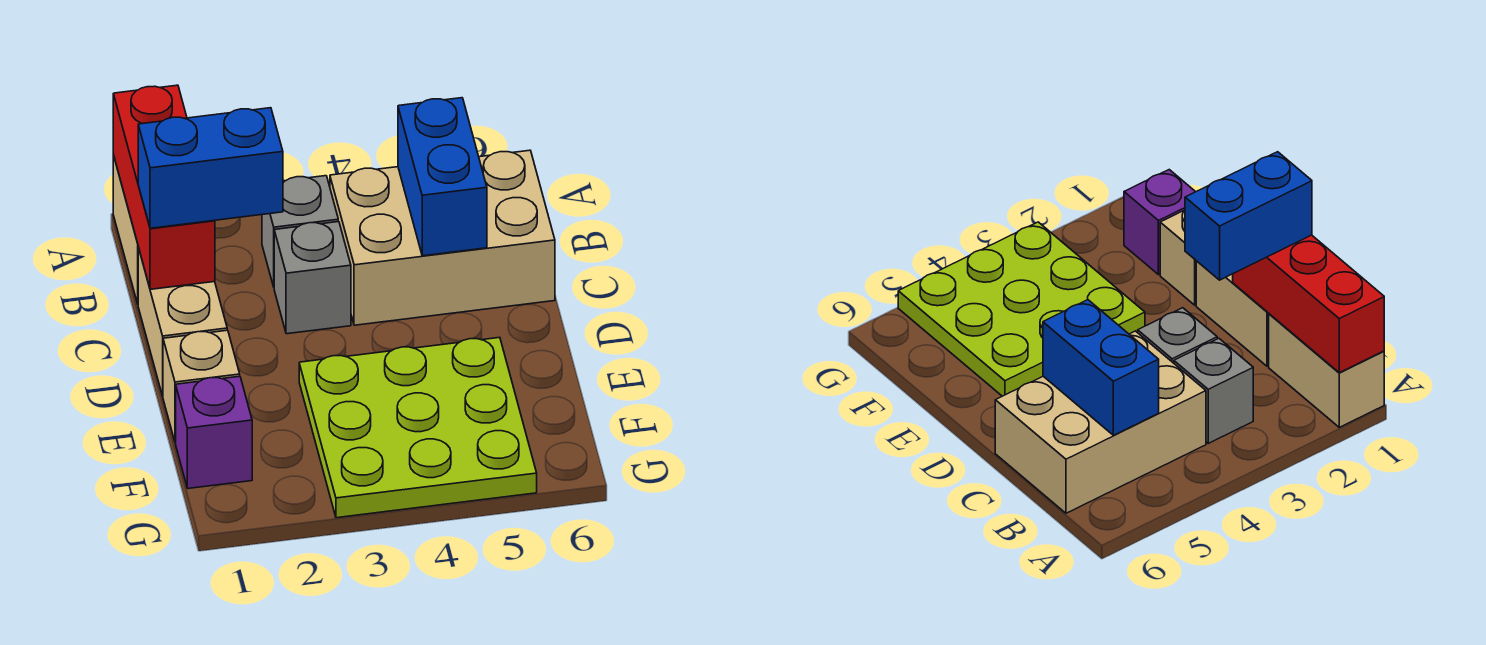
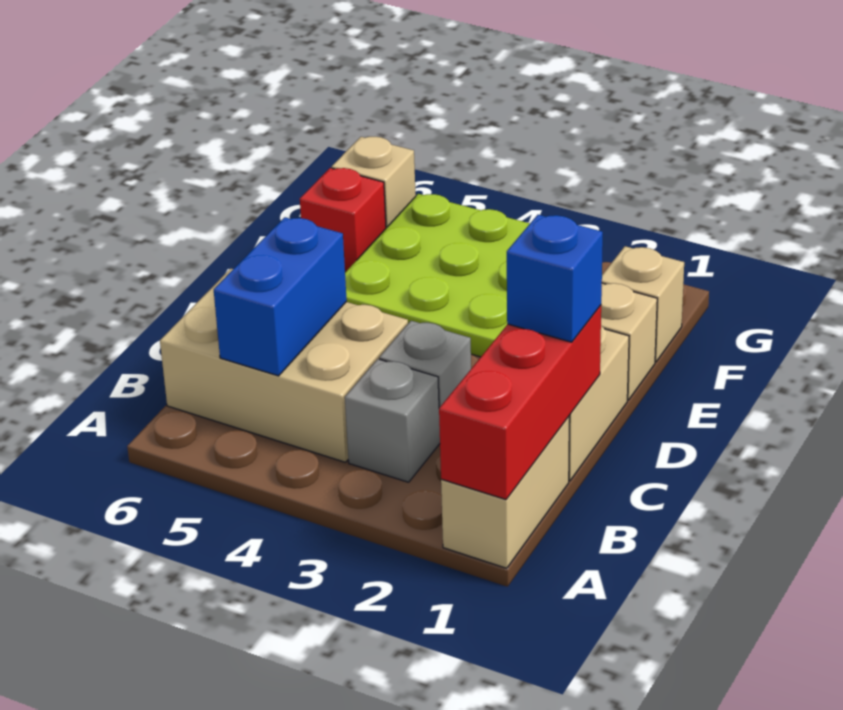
blue 1x2 brick [138,108,283,228] -> blue 1x1 brick [507,215,603,342]
purple 1x1 brick [176,376,252,488] -> tan 1x1 brick [602,246,684,362]
none -> red 1x1 brick [300,168,386,272]
none -> tan 1x1 brick [332,137,416,228]

